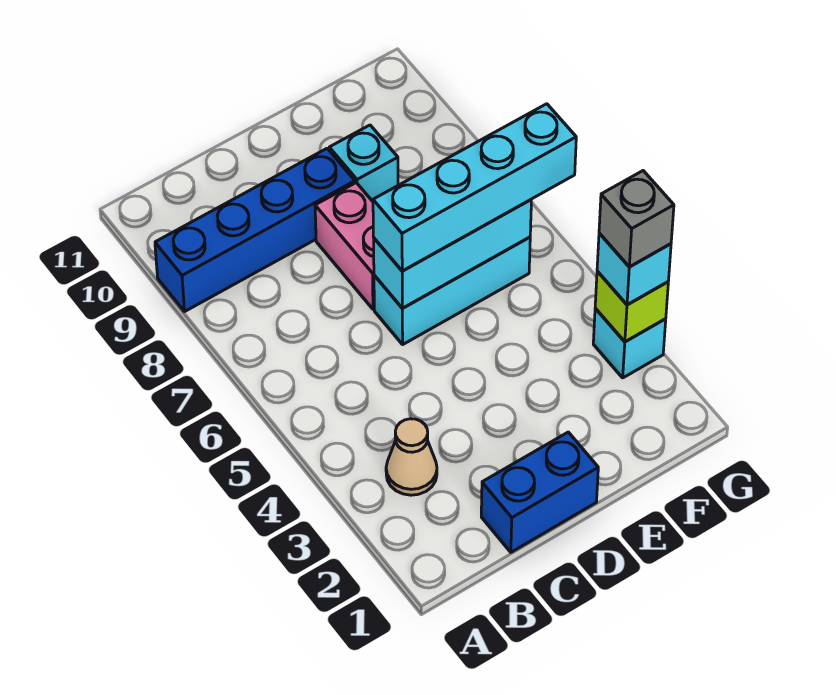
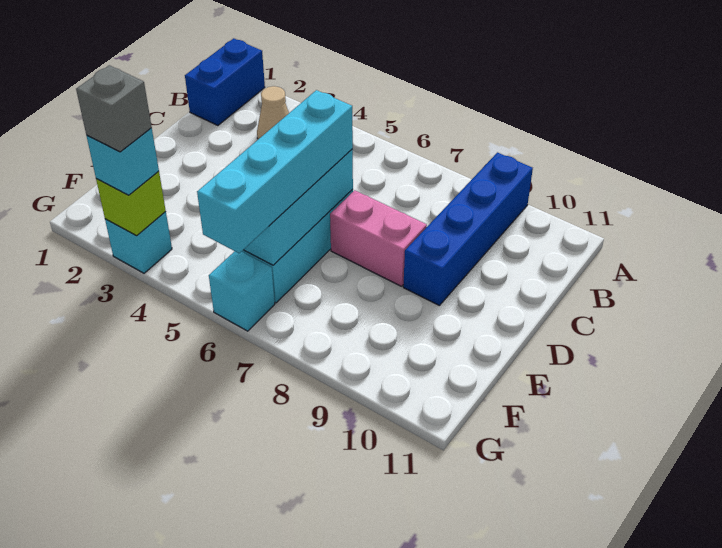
blue 1x2 brick [481,432,598,552] -> blue 1x2 brick moved to [185,38,265,126]
cyan 1x1 brick [329,125,398,201] -> cyan 1x1 brick moved to [209,251,275,331]

